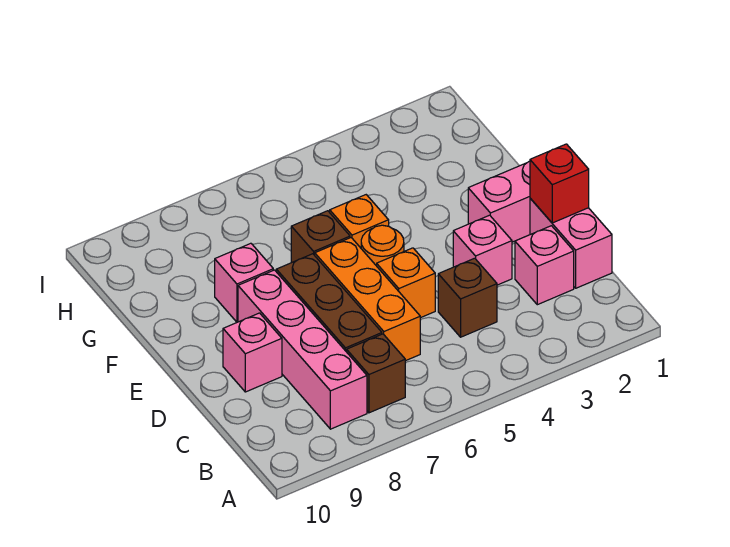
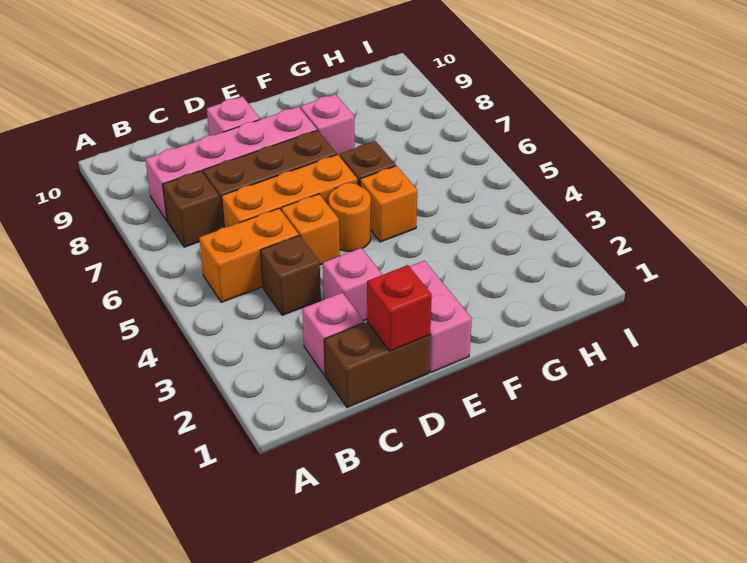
none -> orange 1x2 brick [199,208,299,302]
pink 1x2 brick [530,198,612,288] -> brown 1x2 brick [324,322,430,407]

